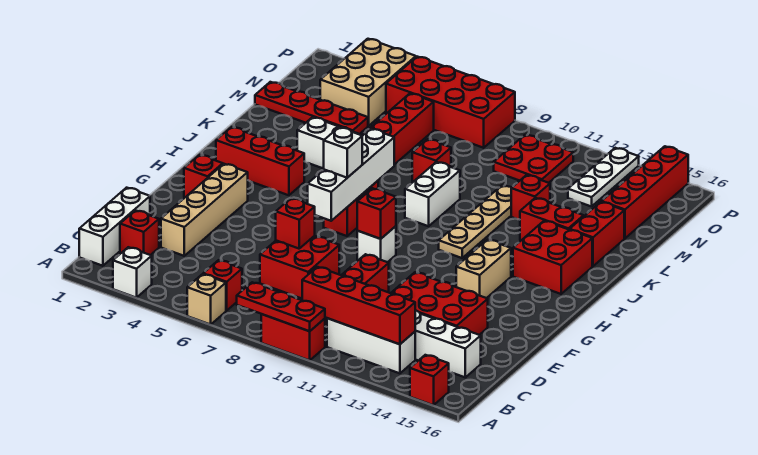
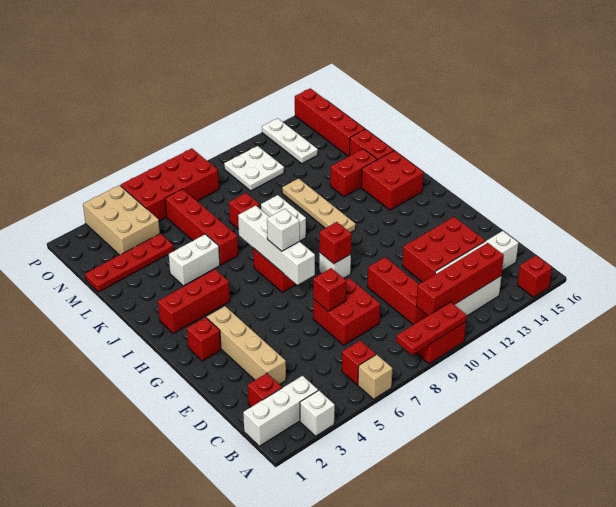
white 1x3 brick [79,188,150,266] -> white 1x3 brick turned to [243,376,318,446]
tan 1x2 brick [456,240,511,298] -> none
red 1x1 brick [511,175,550,220] -> none
red 2x2 plate [494,135,573,183] -> white 2x2 plate [224,146,284,191]

